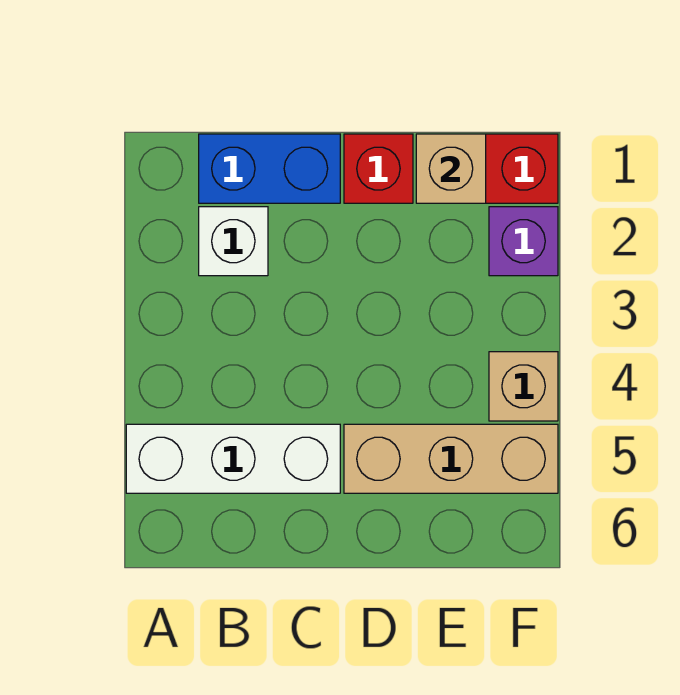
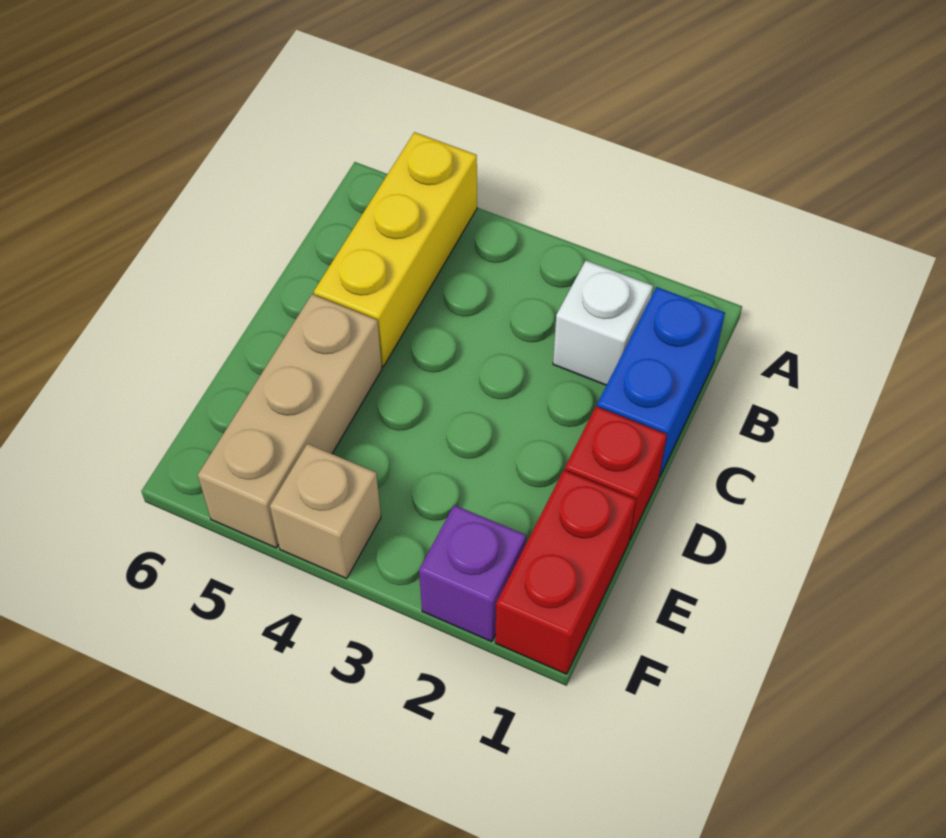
white 1x3 brick [126,424,340,493] -> yellow 1x3 brick [314,132,477,367]
tan 1x1 brick [416,134,486,203] -> none

